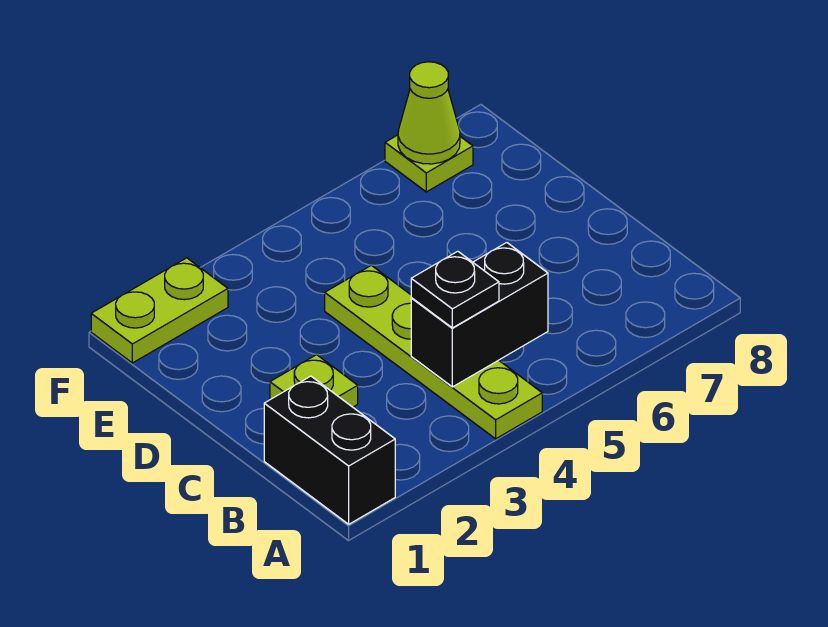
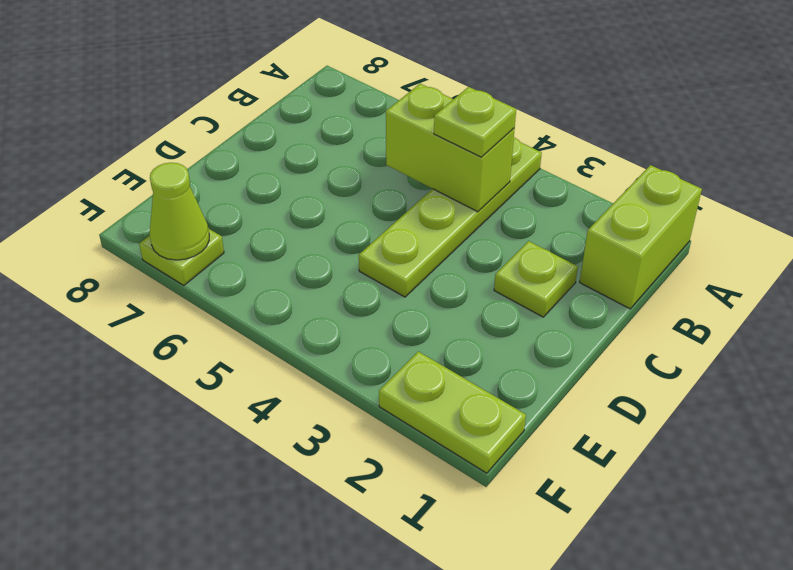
black 1x2 brick [264,376,395,524] -> lime 1x2 brick [580,165,702,309]
black 1x2 brick [411,243,548,387] -> lime 1x2 brick [386,84,515,212]
black 1x1 plate [411,251,499,328] -> lime 1x1 plate [434,87,516,157]

